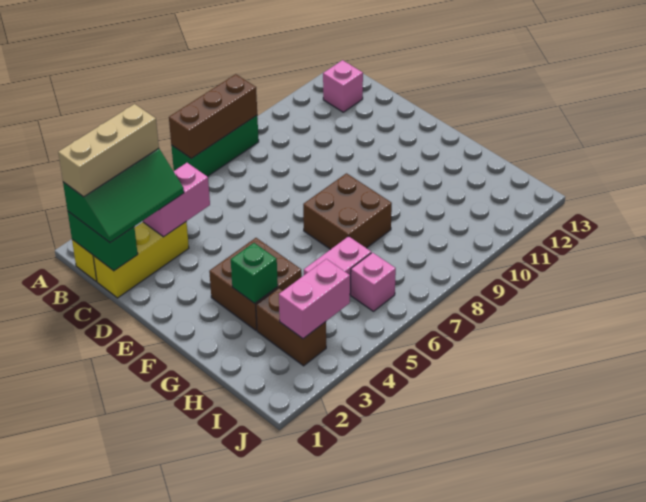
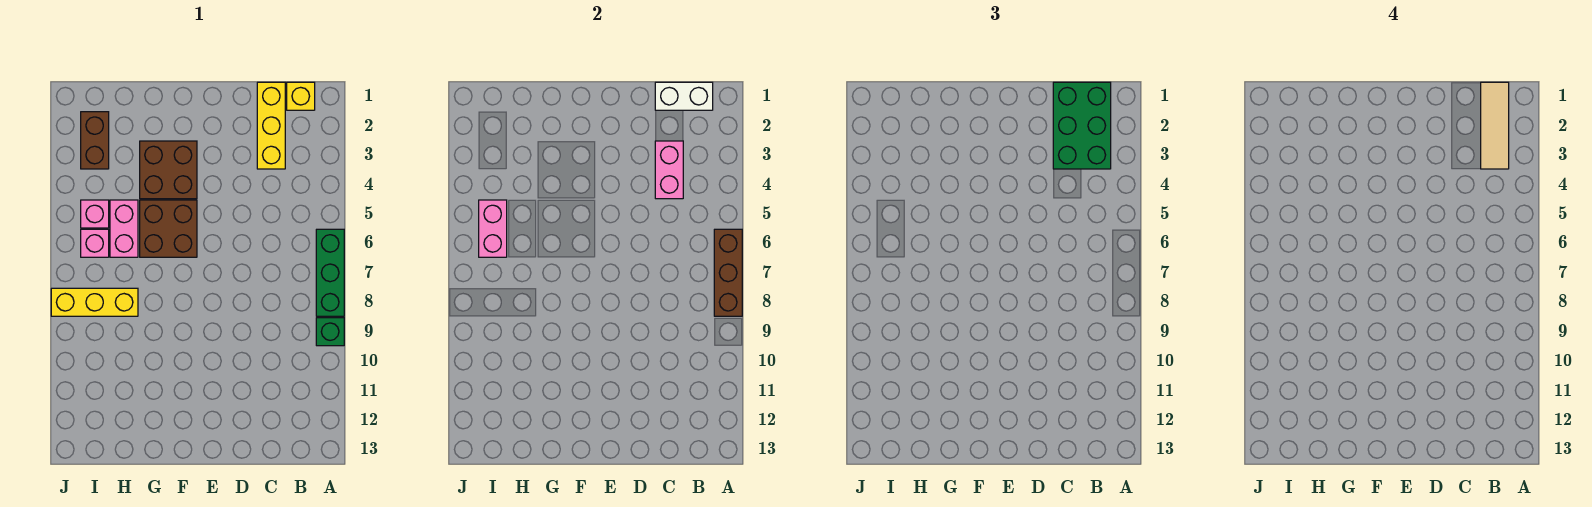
green 1x2 brick [68,212,138,271] -> white 1x2 brick [655,82,713,110]
green 2x3 slope [63,148,184,242] -> green 2x3 brick [1053,82,1111,169]
tan 1x3 brick [58,104,159,197] -> tan 1x3 tile [1481,82,1509,169]
pink 1x1 brick [323,60,363,112] -> pink 1x1 brick moved to [81,200,109,228]
brown 2x2 brick [303,173,392,249] -> brown 2x2 brick moved to [140,200,197,257]
green 1x1 brick [231,243,278,303] -> green 1x1 brick moved to [316,318,344,346]
brown 1x2 brick [256,288,326,366] -> brown 1x2 brick turned to [81,112,109,169]
none -> yellow 1x3 brick [51,288,138,316]
pink 1x2 brick [279,259,350,339] -> pink 1x2 brick moved to [479,200,507,257]

